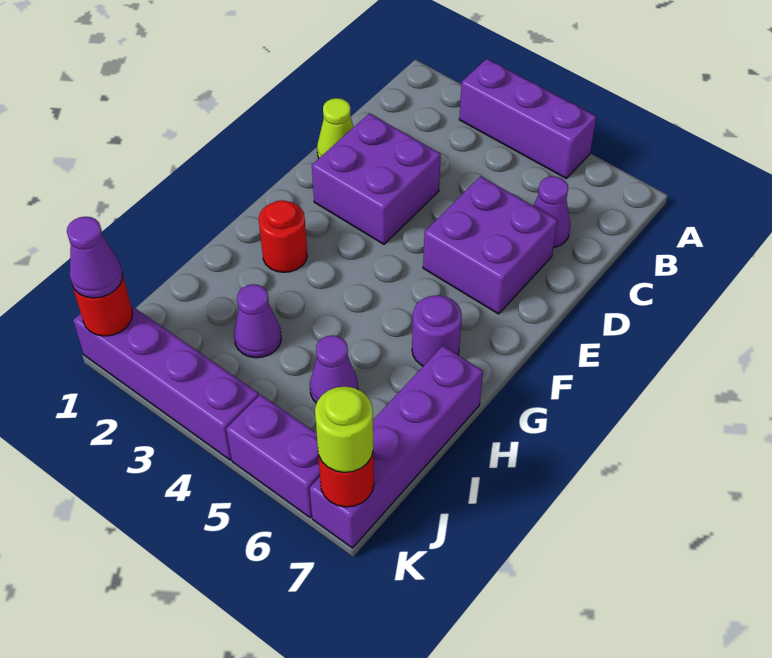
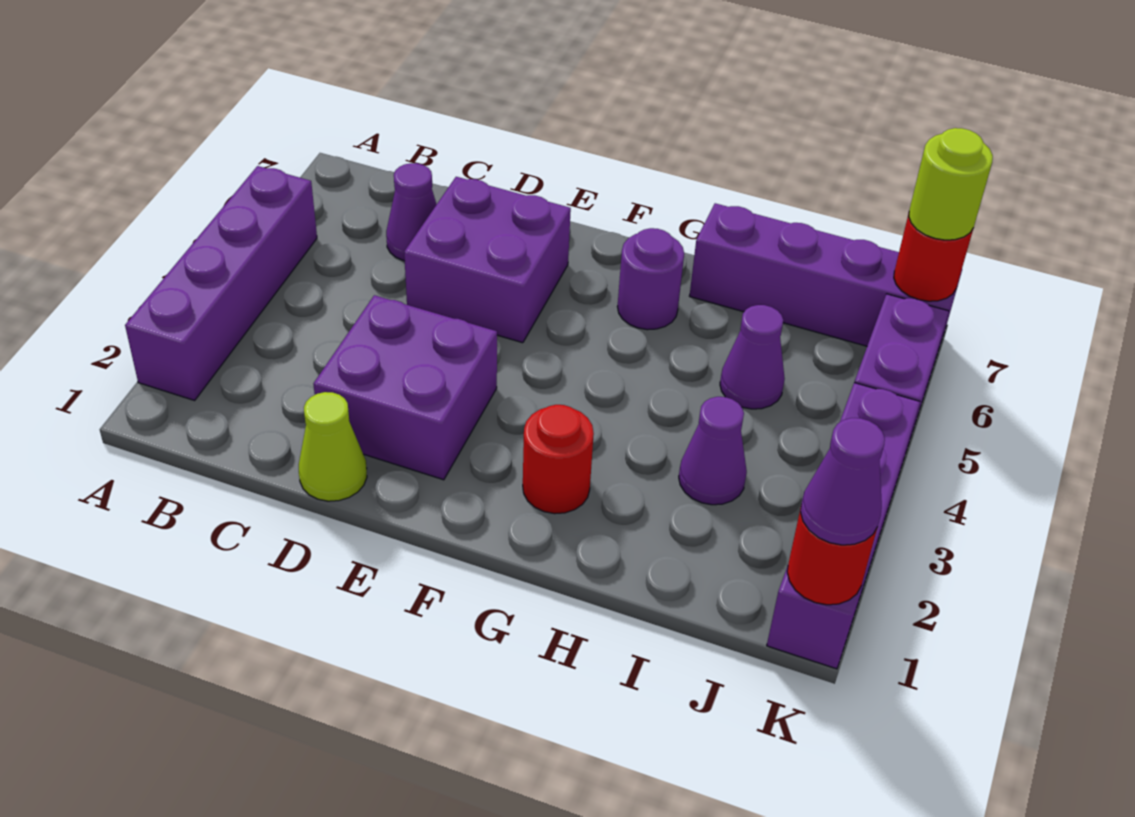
purple 1x3 brick [459,59,596,178] -> purple 1x4 brick [125,166,317,400]

